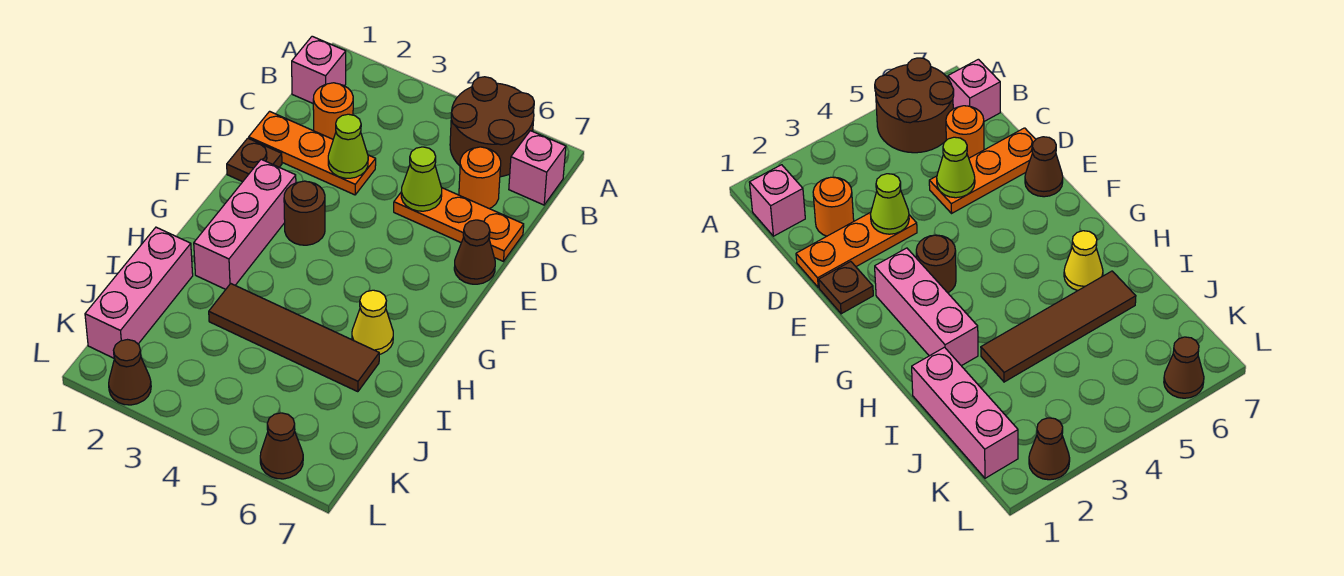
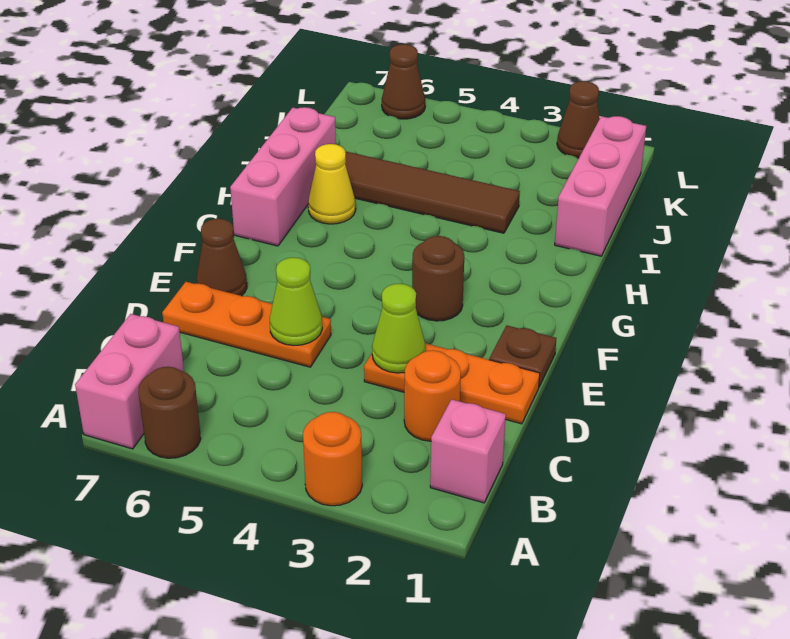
brown 2x2 round brick [450,77,534,177] -> brown 1x1 round brick [138,367,201,458]
pink 1x1 brick [509,131,566,205] -> pink 1x2 brick [75,314,184,449]
orange 1x1 round brick [459,147,501,209] -> orange 1x1 round brick moved to [303,412,362,506]
pink 1x3 brick [194,159,296,289] -> pink 1x3 brick moved to [230,107,336,246]

